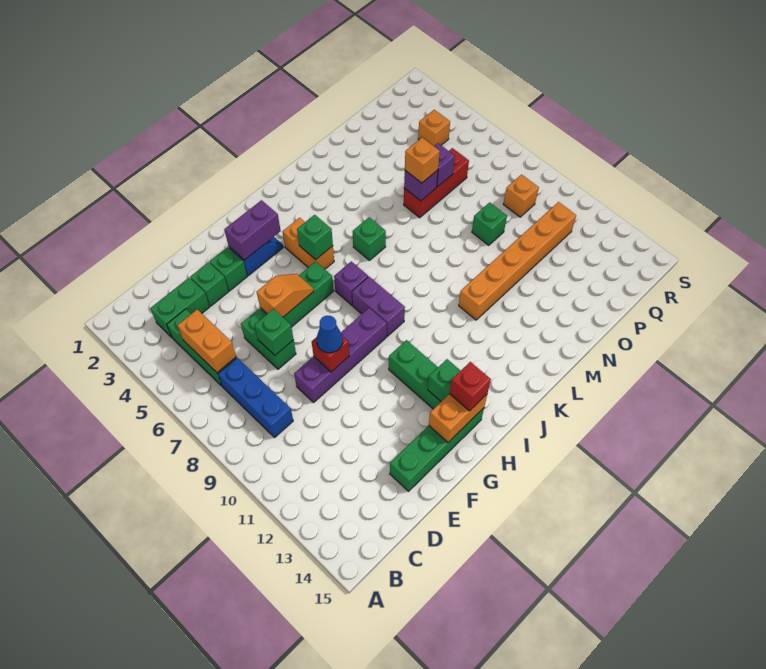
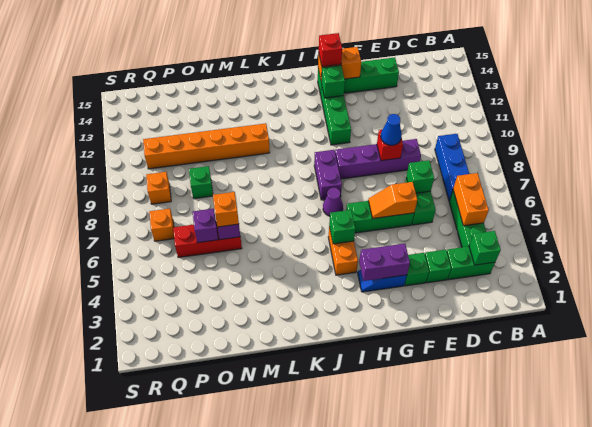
purple 1x1 brick [334,261,368,305] -> purple 1x1 cone [323,188,343,216]
green 1x1 brick [353,217,386,260] -> green 1x1 brick moved to [469,231,501,265]
orange 1x1 brick [418,110,450,146] -> orange 1x1 brick moved to [149,209,174,241]

